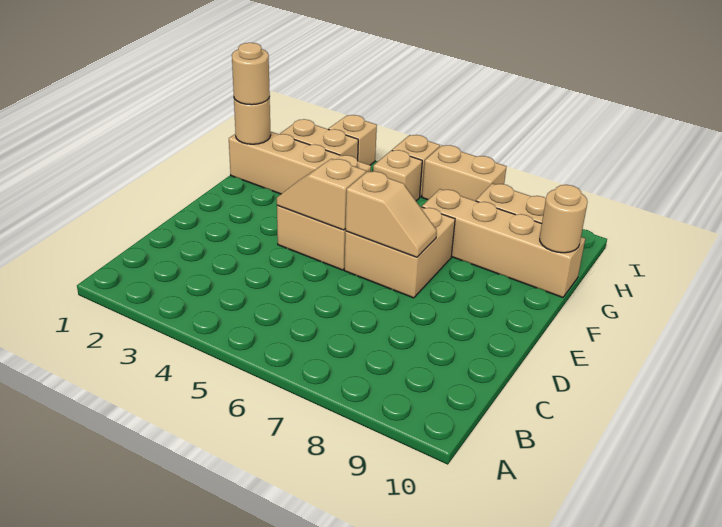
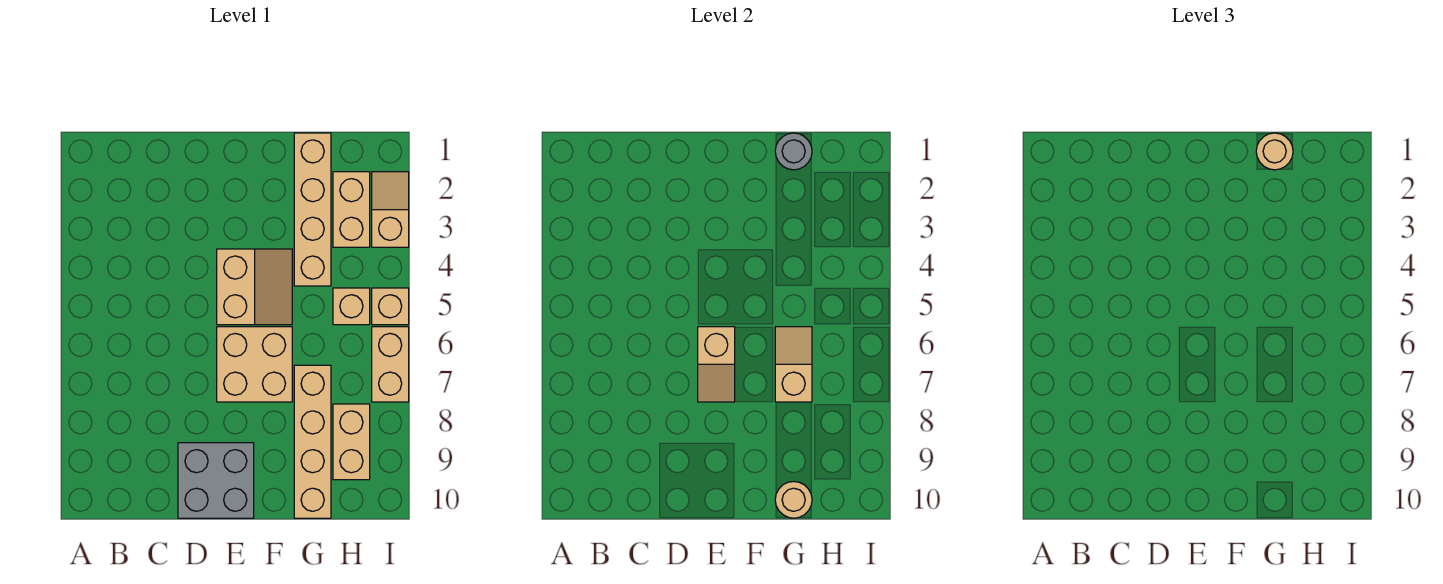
none -> grey 2x2 brick [178,443,254,518]
tan 1x2 slope [277,159,366,230] -> tan 1x2 slope moved to [775,327,812,402]
tan 1x1 round brick [234,97,271,144] -> grey 1x1 round brick [775,133,812,170]

